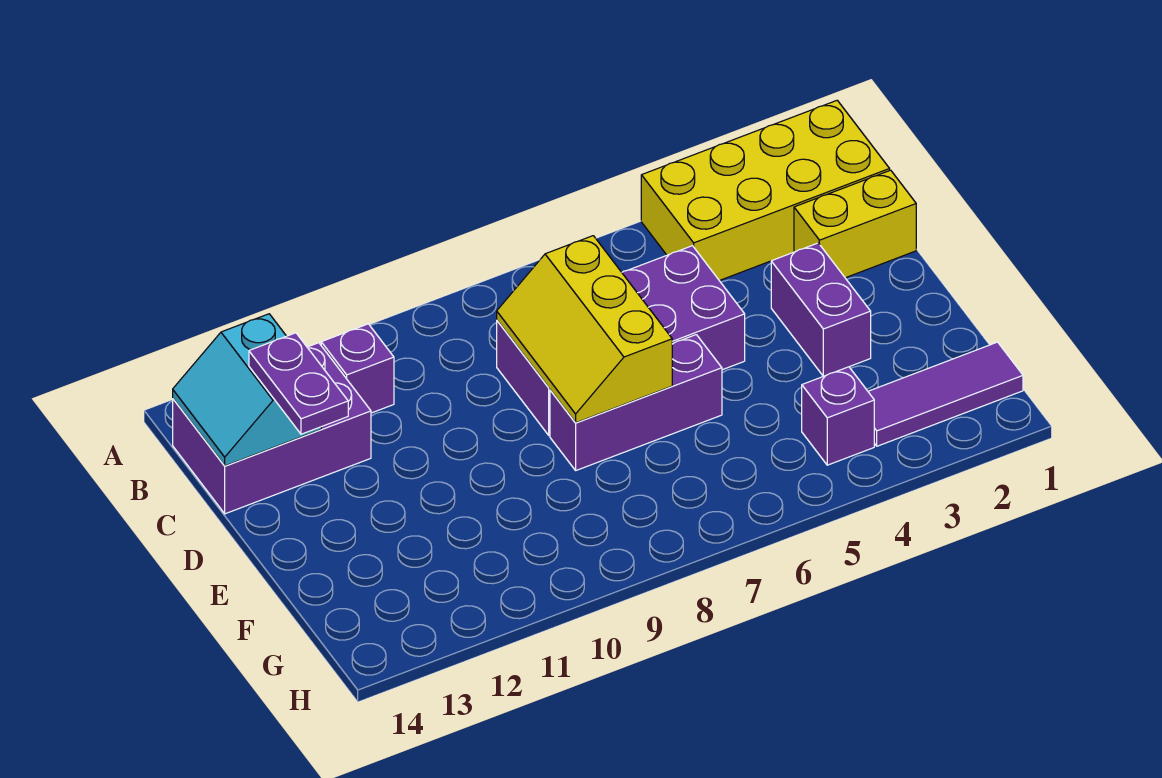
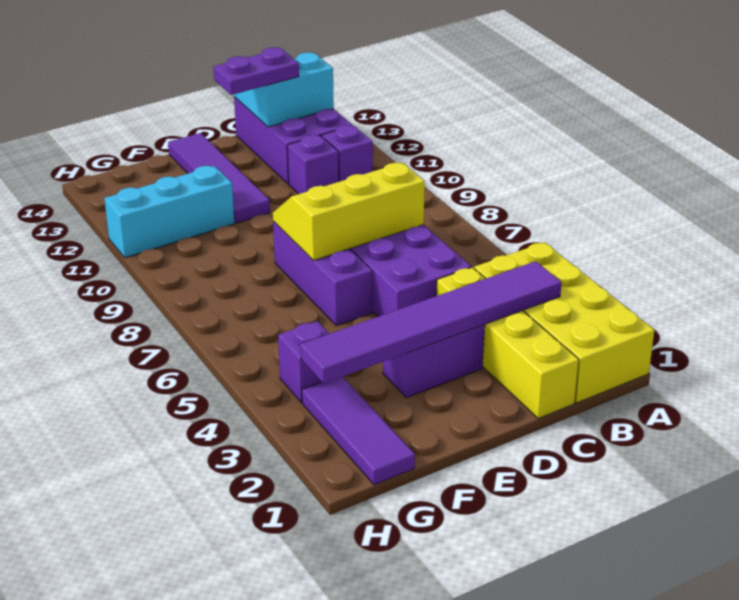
none -> purple 1x6 tile [300,261,562,383]
yellow 1x2 brick [794,170,916,278] -> yellow 1x4 brick [436,267,579,418]
none -> purple 1x1 brick [287,135,339,194]
none -> purple 1x4 tile [168,133,270,223]
none -> cyan 1x3 brick [104,166,234,258]

